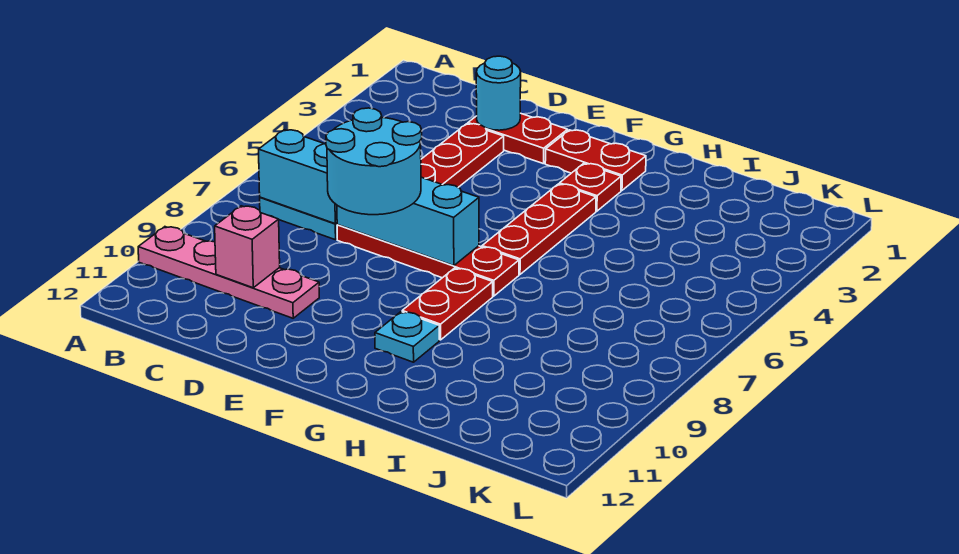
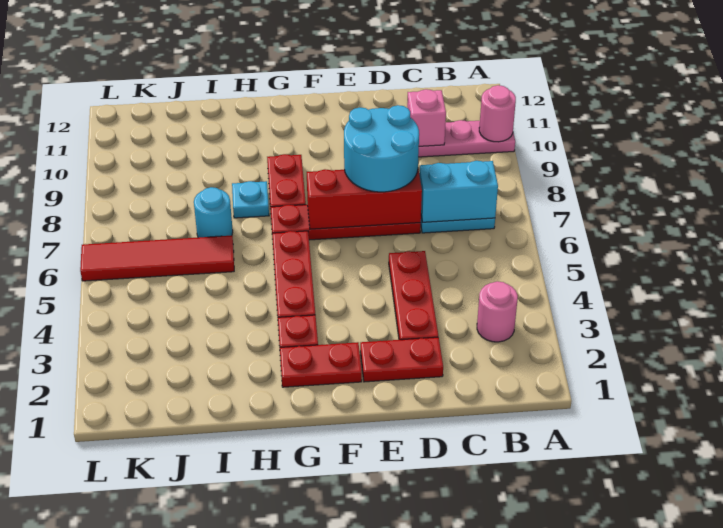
none -> pink 1x1 round brick [479,85,516,142]
none -> pink 1x1 round brick [477,281,518,342]
cyan 1x1 round brick [476,56,521,130] -> cyan 1x1 round brick moved to [194,187,233,238]
cyan 1x3 brick [337,177,479,266] -> red 1x3 brick [307,169,422,229]
cyan 1x1 plate [375,312,439,362] -> cyan 1x1 plate moved to [232,181,269,218]
none -> red 1x4 tile [80,236,234,281]

